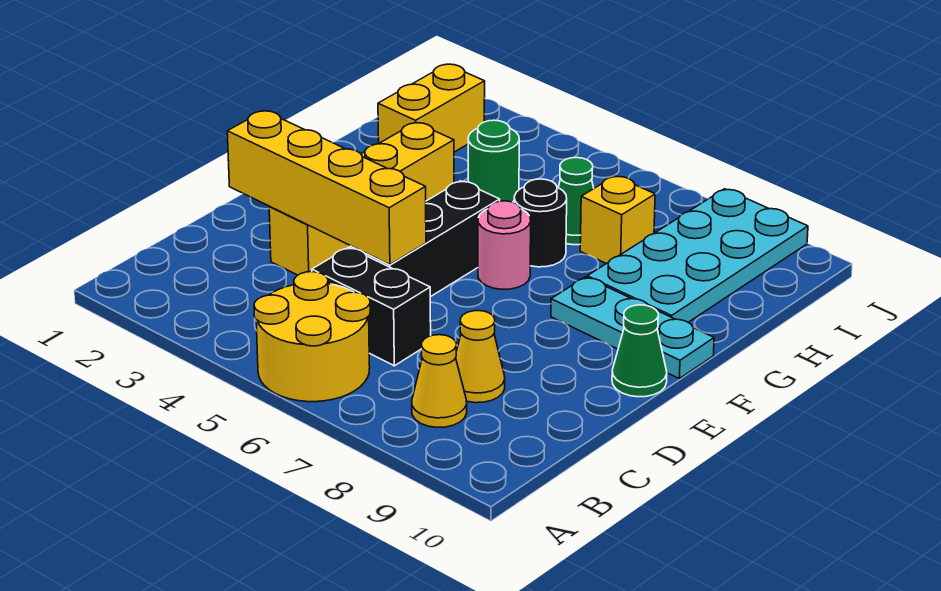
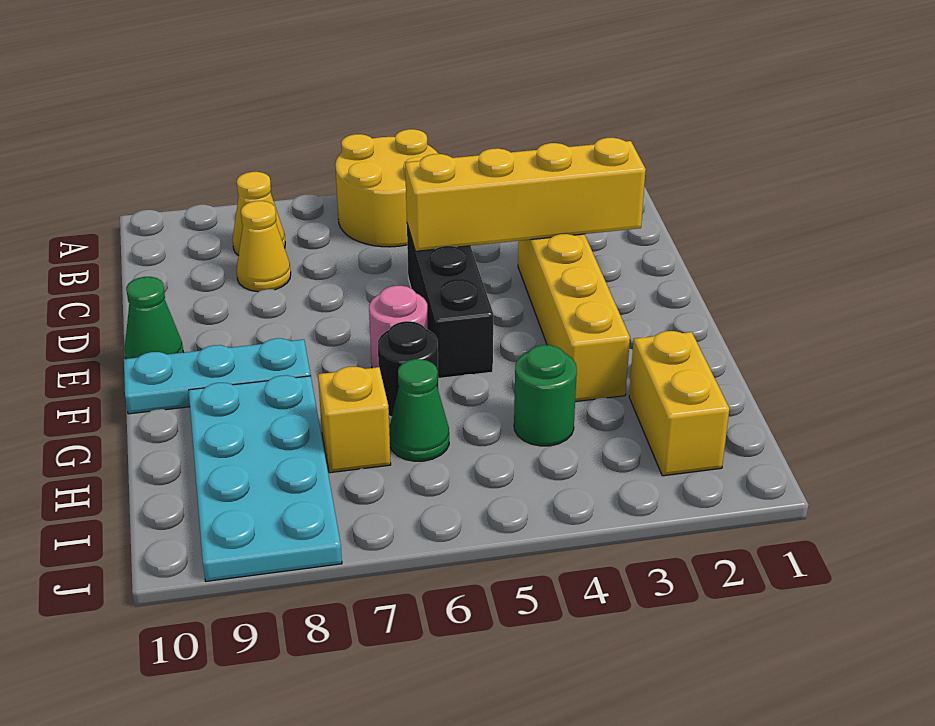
black 1x2 brick [312,247,431,366] -> none

